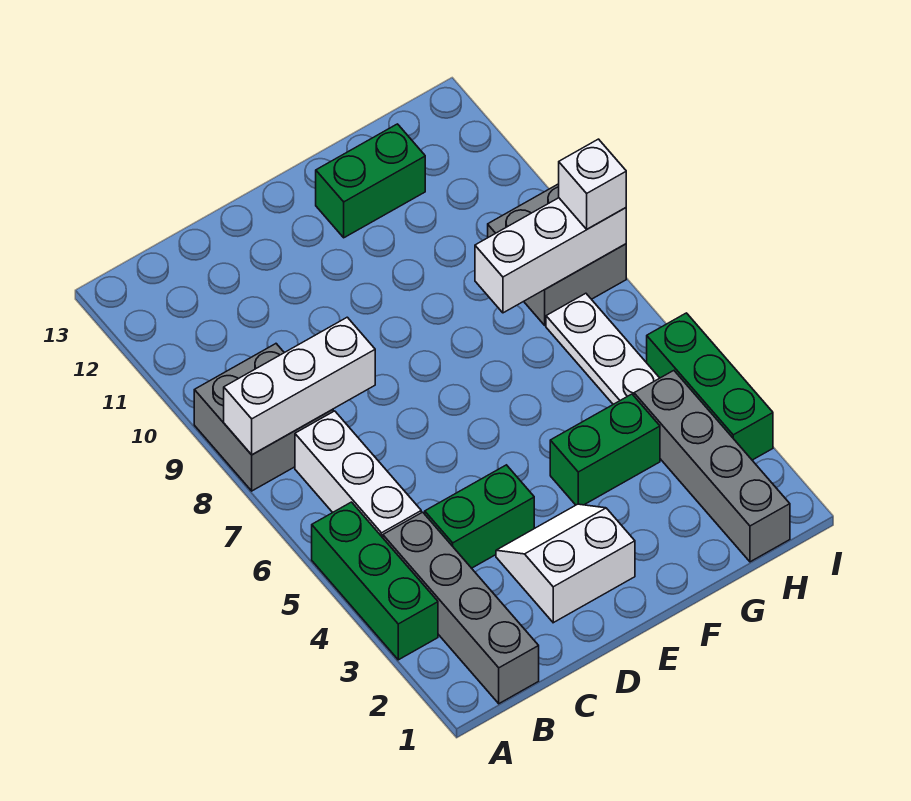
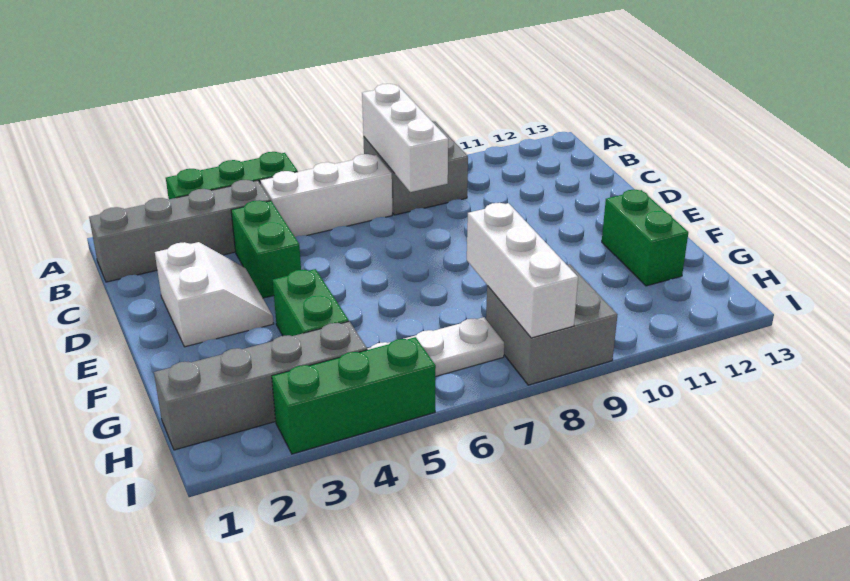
white 1x1 brick [559,139,626,229] -> none

